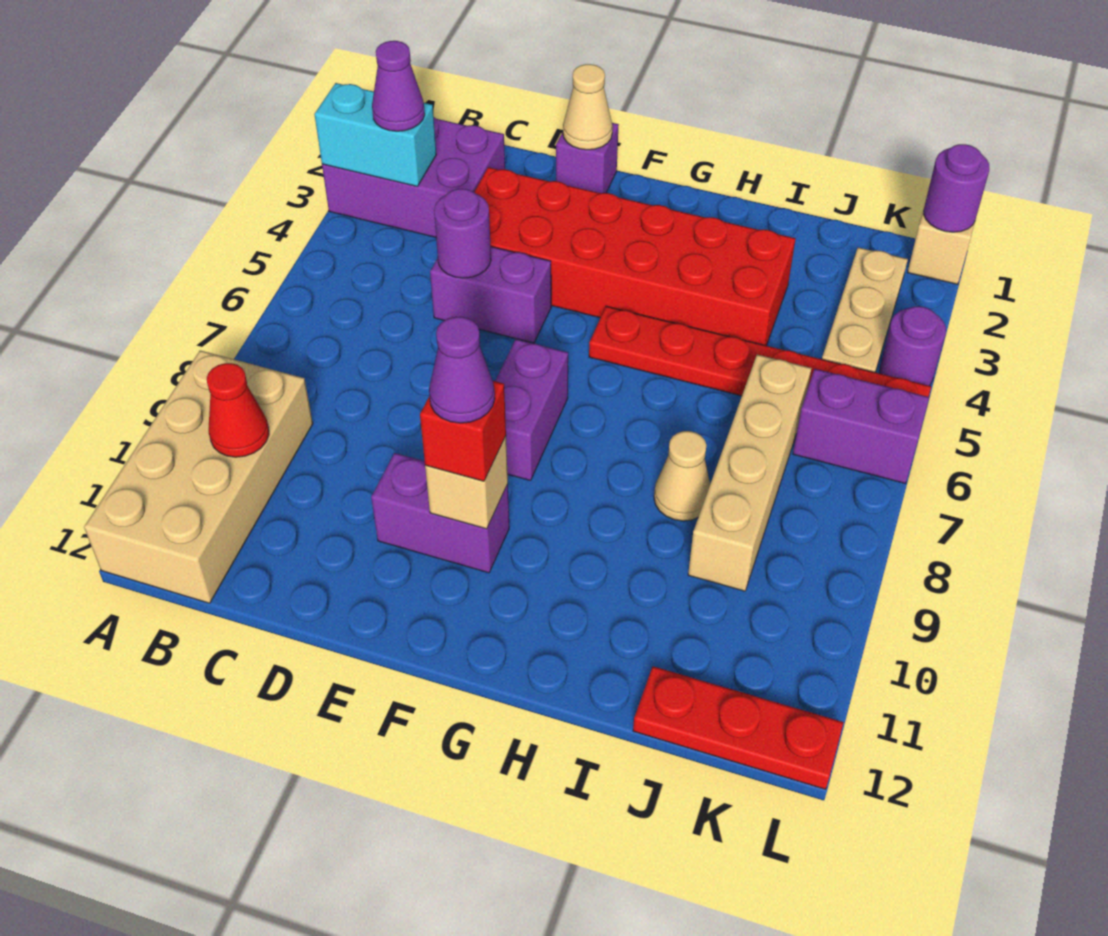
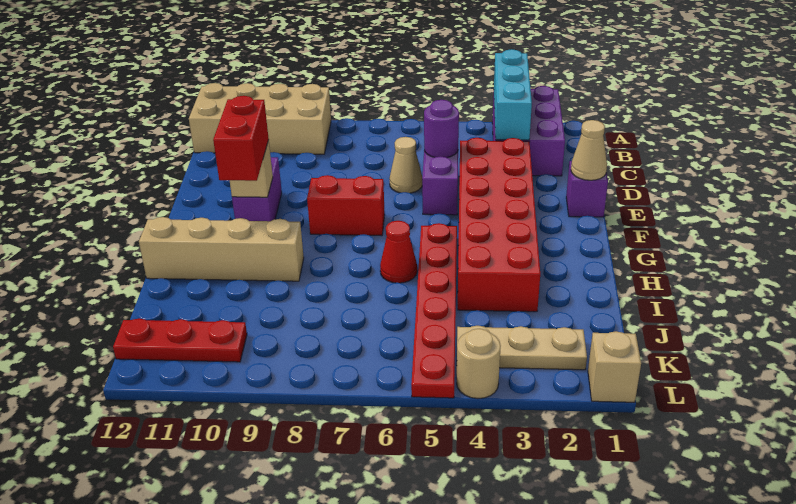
cyan 1x2 brick [314,83,436,186] -> cyan 1x3 brick [494,49,532,140]
purple 1x1 cone [372,41,425,131] -> none
red 1x1 cone [207,363,269,457] -> red 1x1 cone moved to [380,221,417,283]
purple 1x2 brick [495,339,568,481] -> red 1x2 brick [307,175,385,236]
red 1x1 brick [420,381,506,481] -> red 1x2 brick [213,96,269,181]
purple 1x1 cone [429,317,495,423] -> none
tan 1x1 cone [654,431,710,521] -> tan 1x1 cone moved to [389,137,422,193]
tan 1x4 brick [688,355,811,591] -> tan 1x4 brick moved to [139,217,304,281]
red 1x3 plate [633,666,844,789] -> red 1x3 plate turned to [113,318,247,362]
purple 1x2 brick [793,369,929,484] -> none
purple 1x1 round brick [924,144,989,232] -> none
purple 1x1 round brick [880,306,946,386] -> tan 1x1 round brick [457,329,501,399]

